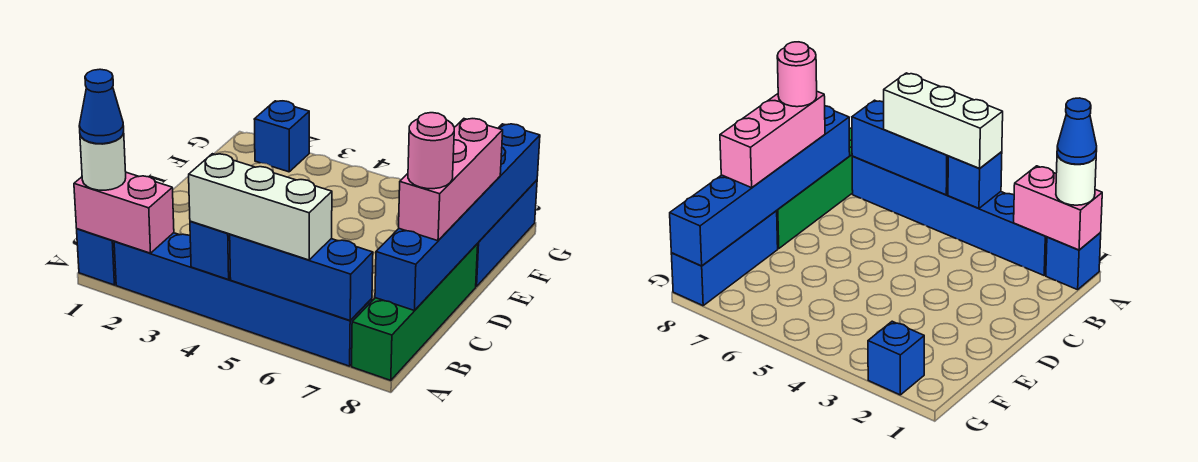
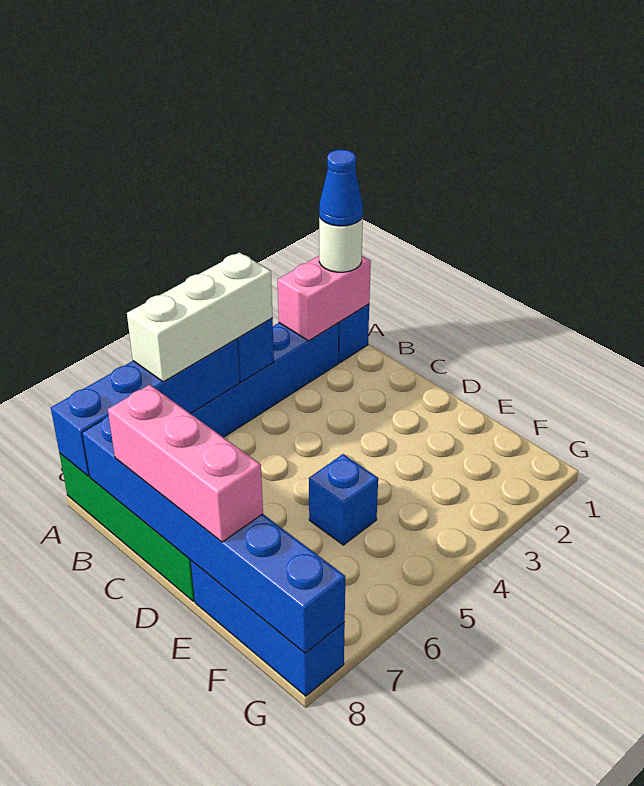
blue 1x3 brick [230,234,373,320] -> blue 1x4 brick [51,339,240,476]
pink 1x1 round brick [408,113,454,189] -> none
blue 1x1 brick [254,101,309,172] -> blue 1x1 brick moved to [309,454,378,545]

